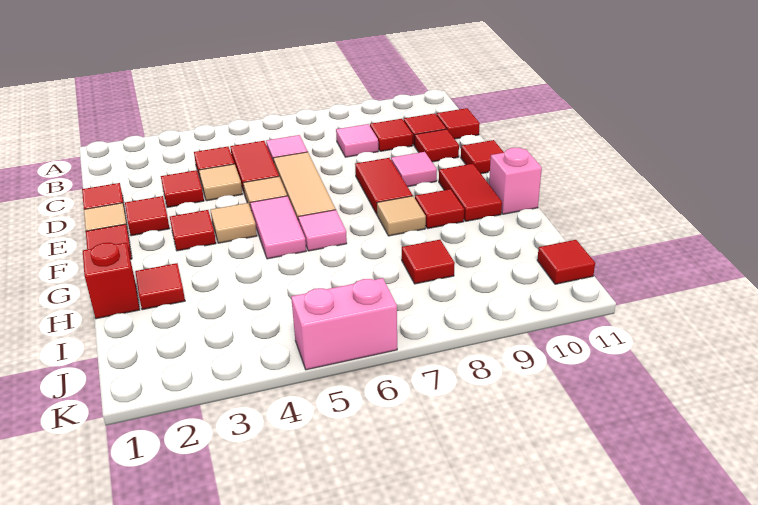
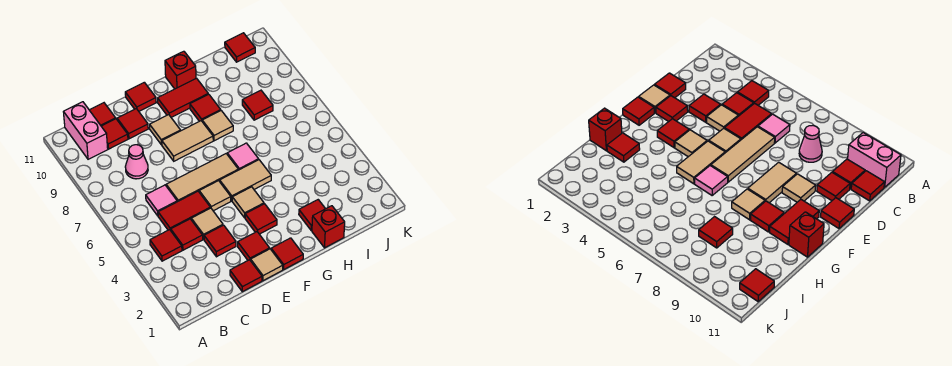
pink 1x1 tile [336,124,378,157] -> pink 1x1 cone [125,145,148,179]
red 1x1 tile [370,119,413,151] -> red 1x1 tile moved to [150,230,182,261]
red 1x2 tile [355,158,413,214] -> tan 1x2 tile [162,121,213,161]
pink 1x1 tile [391,152,437,187] -> tan 1x1 tile [150,115,181,145]
pink 1x2 tile [250,196,306,259] -> tan 1x2 tile [220,160,271,201]
pink 1x1 brick [489,148,542,214] -> red 1x1 brick [165,51,196,89]
pink 1x2 brick [291,278,397,370] -> pink 1x2 brick moved to [64,102,108,159]

